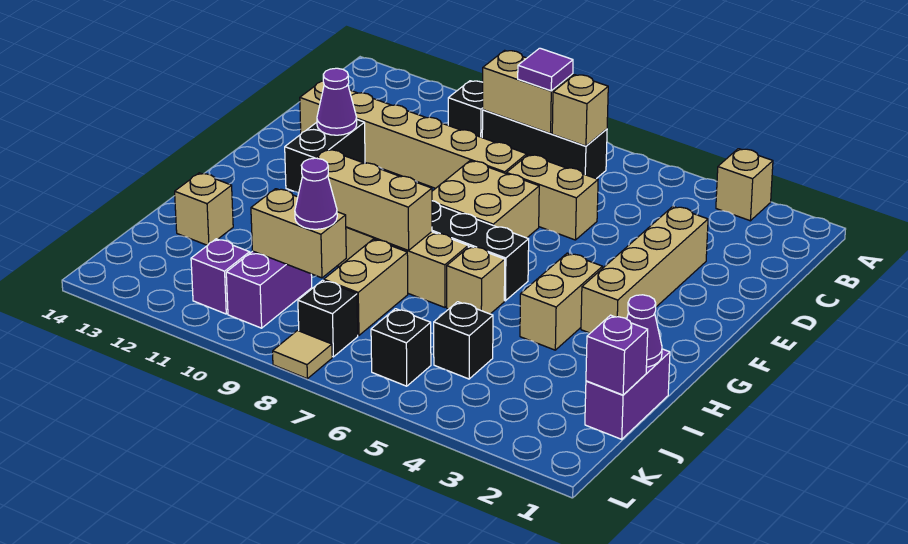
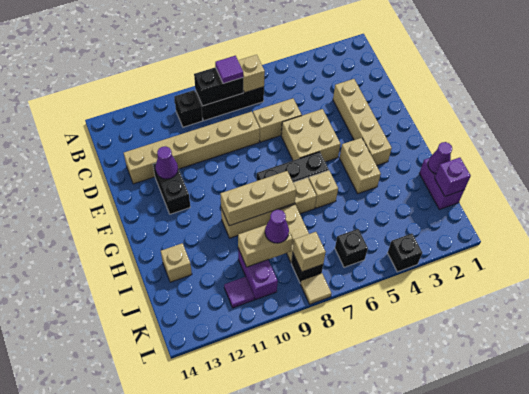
tan 1x1 brick [716,149,773,221] -> tan 1x1 brick moved to [293,232,326,272]
tan 1x2 brick [483,50,573,133] -> black 1x2 brick [194,67,243,106]
tan 2x2 brick [432,161,539,238] -> tan 2x2 brick moved to [281,109,340,162]
black 1x1 brick [434,302,493,379] -> black 1x1 brick moved to [388,233,422,272]
purple 1x1 brick [191,239,250,314] -> purple 1x1 tile [224,277,254,308]

